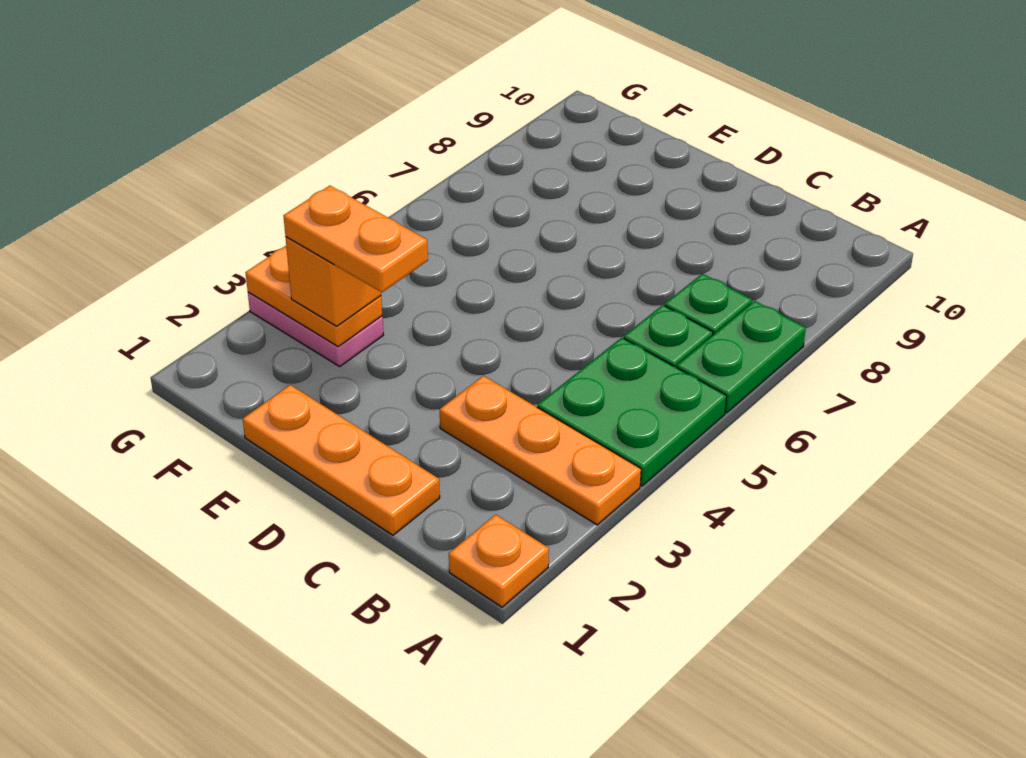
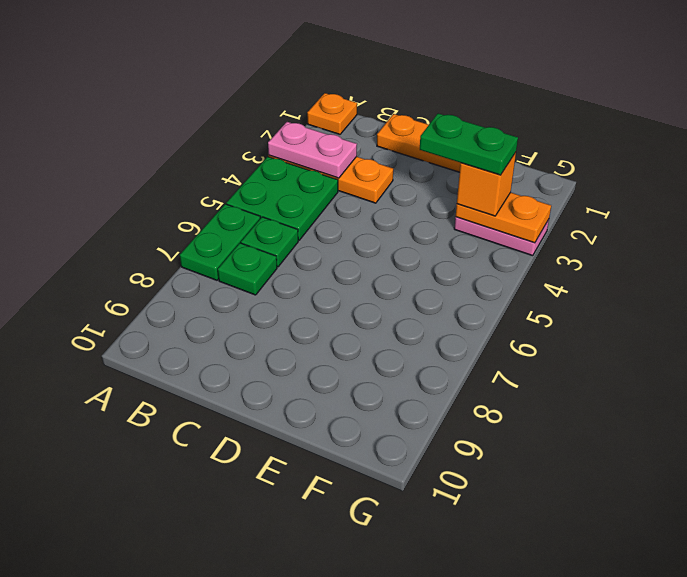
none -> pink 1x2 plate [268,122,357,178]
orange 1x2 plate [284,186,428,292] -> green 1x2 plate [420,113,518,175]

